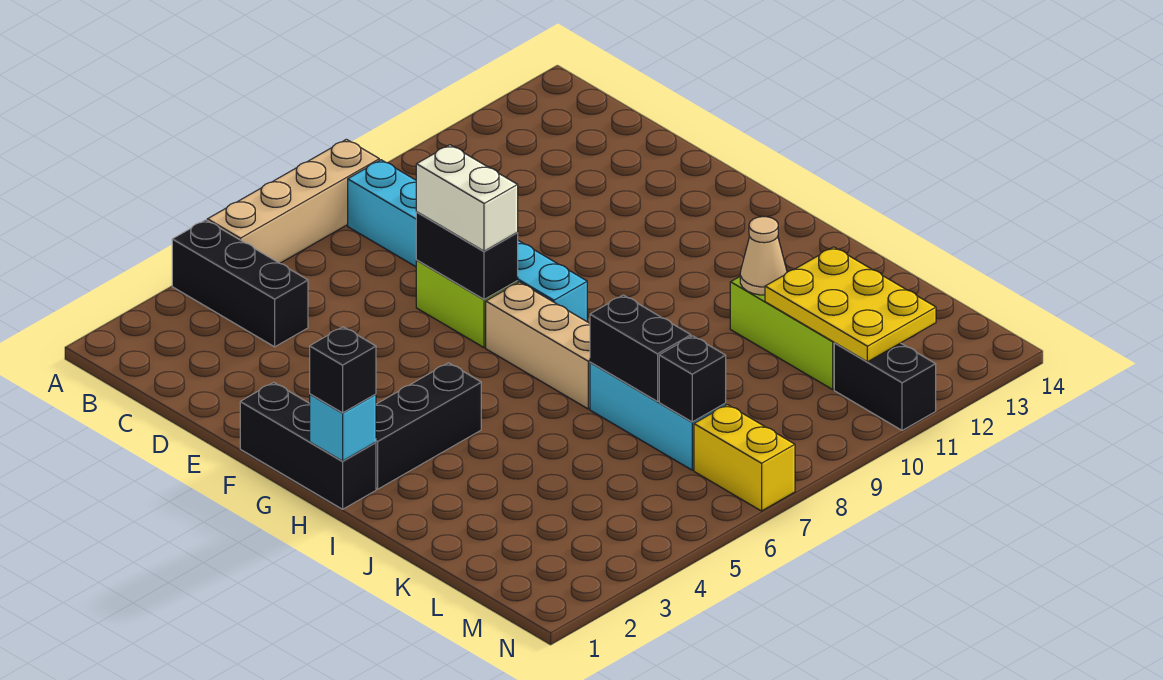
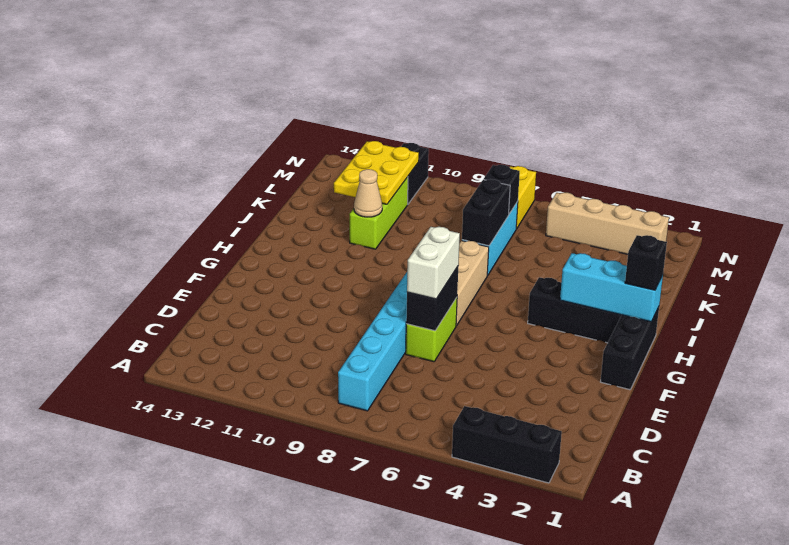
black 1x3 brick [172,220,308,347] -> black 1x3 brick turned to [452,406,562,483]
tan 1x4 brick [207,139,379,263] -> tan 1x4 brick moved to [546,193,669,254]
cyan 1x1 brick [310,394,376,461] -> cyan 1x3 brick [560,253,663,322]

